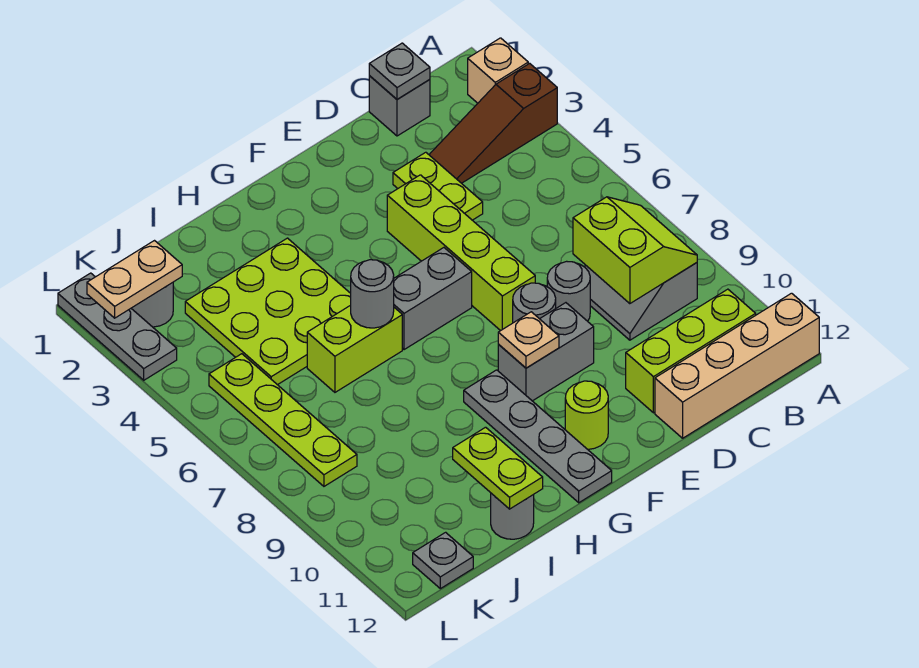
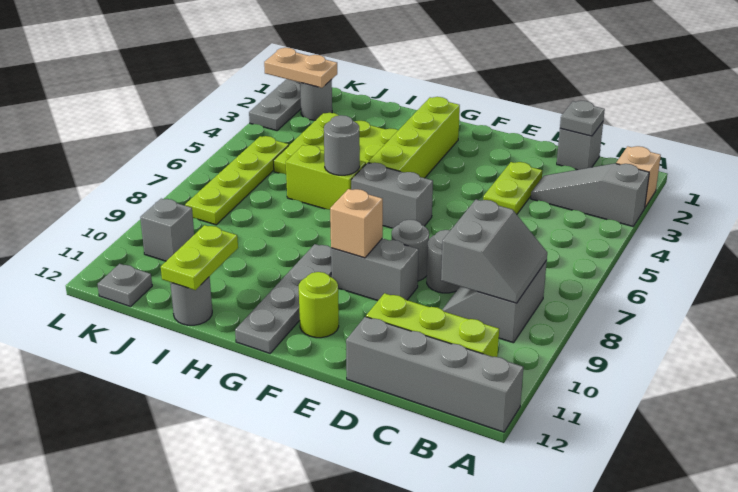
brown 1x3 slope [429,63,557,183] -> grey 1x3 slope [531,163,649,226]
tan 1x4 brick [655,293,819,438] -> grey 1x4 brick [346,317,523,432]
lime 2x2 slope [573,197,697,304] -> grey 2x2 slope [441,200,547,303]
lime 1x4 brick [387,175,535,331] -> lime 1x4 brick moved to [368,97,460,178]
tan 1x1 plate [498,312,559,368] -> tan 1x1 brick [330,189,383,258]
none -> grey 1x1 brick [140,199,194,261]

